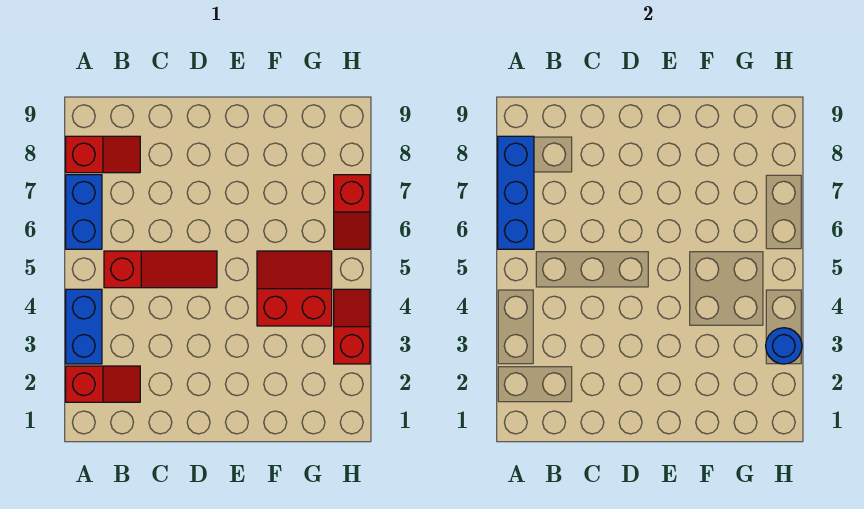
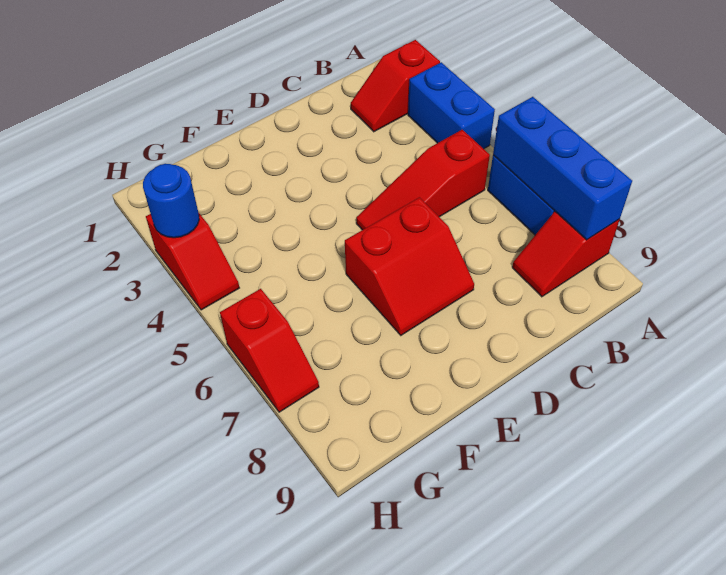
red 2x2 slope [257,251,332,326] -> red 2x2 slope moved to [345,197,474,335]
red 1x2 slope [334,175,370,249] -> red 1x2 slope turned to [220,289,319,412]

